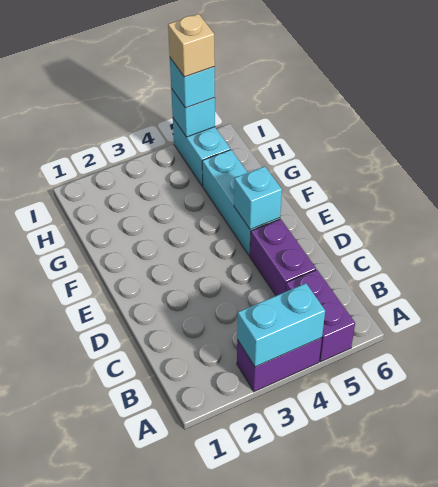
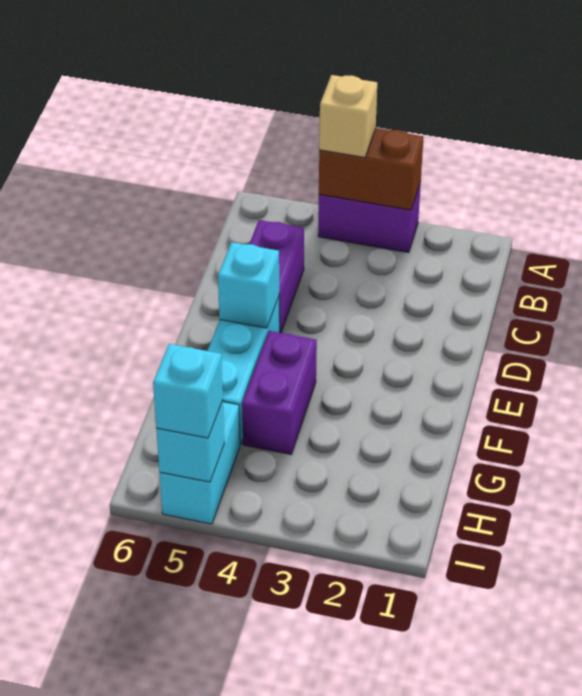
cyan 1x2 brick [237,283,325,367] -> brown 1x2 brick [319,128,423,210]
purple 1x2 brick [286,270,355,362] -> purple 1x2 brick moved to [242,331,317,454]
tan 1x1 brick [168,14,215,77] -> tan 1x1 brick moved to [319,75,377,157]

